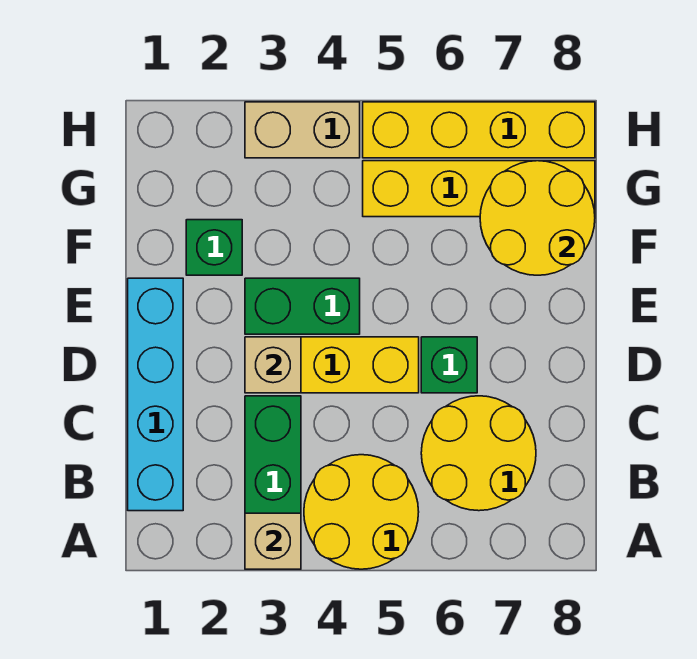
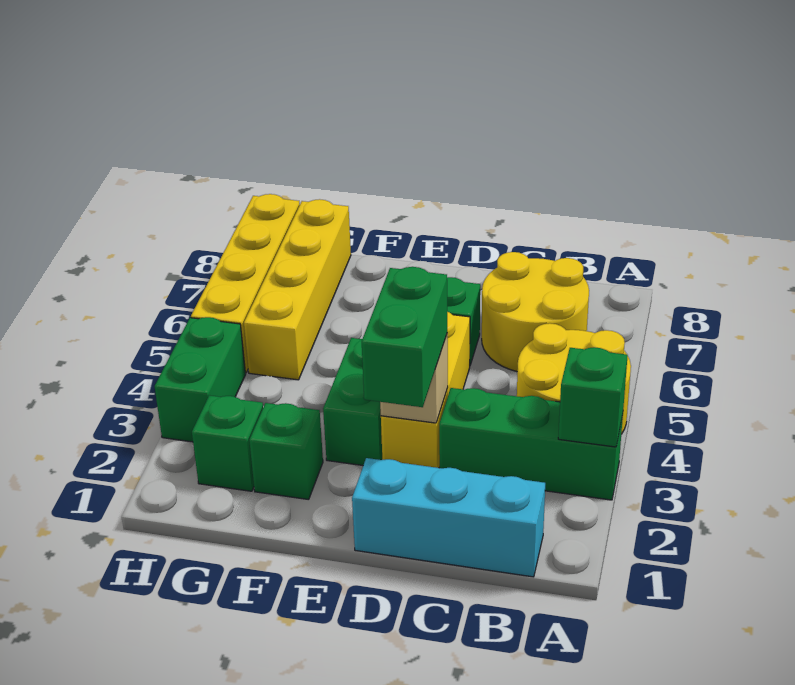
tan 1x1 brick [245,513,301,569] -> green 1x1 brick [558,347,628,447]
cyan 1x4 brick [128,278,183,511] -> cyan 1x3 brick [352,458,545,577]
none -> green 1x2 brick [362,267,447,407]
yellow 2x2 round brick [480,161,595,275] -> none
none -> green 1x1 brick [192,395,263,491]
tan 1x2 brick [245,102,360,158] -> green 1x2 brick [155,317,246,442]

